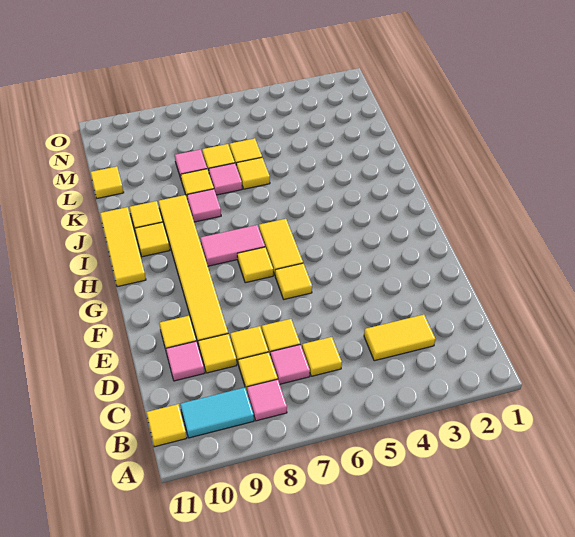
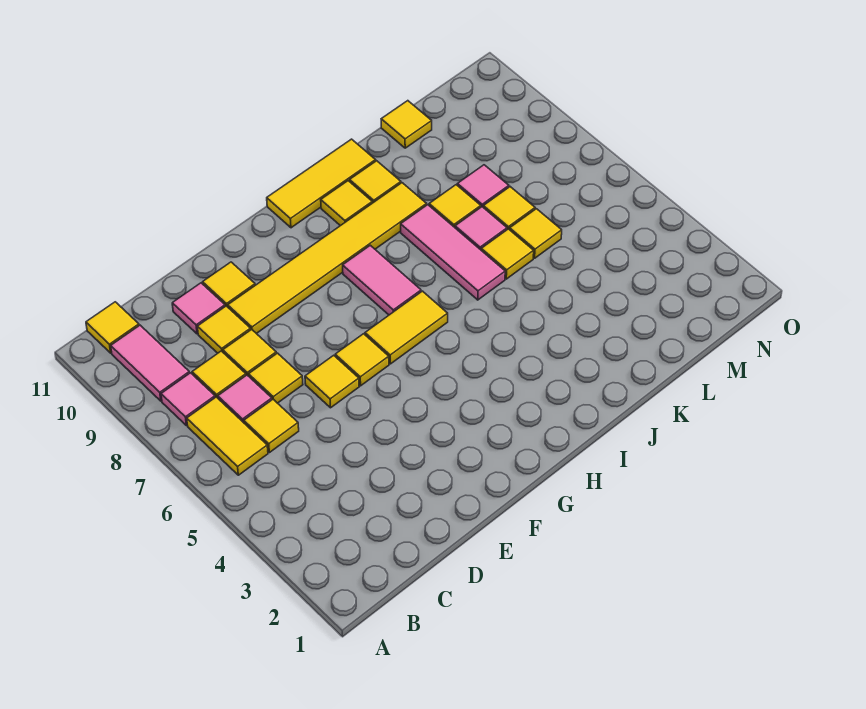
cyan 1x2 tile [180,388,254,438] -> pink 1x2 tile [111,325,189,401]
yellow 1x2 tile [364,315,435,361] -> yellow 1x2 tile moved to [187,397,268,475]
yellow 1x1 tile [237,247,273,283] -> yellow 1x1 tile moved to [305,355,359,408]
pink 1x1 tile [187,189,221,222] -> pink 1x3 tile [401,205,505,300]

